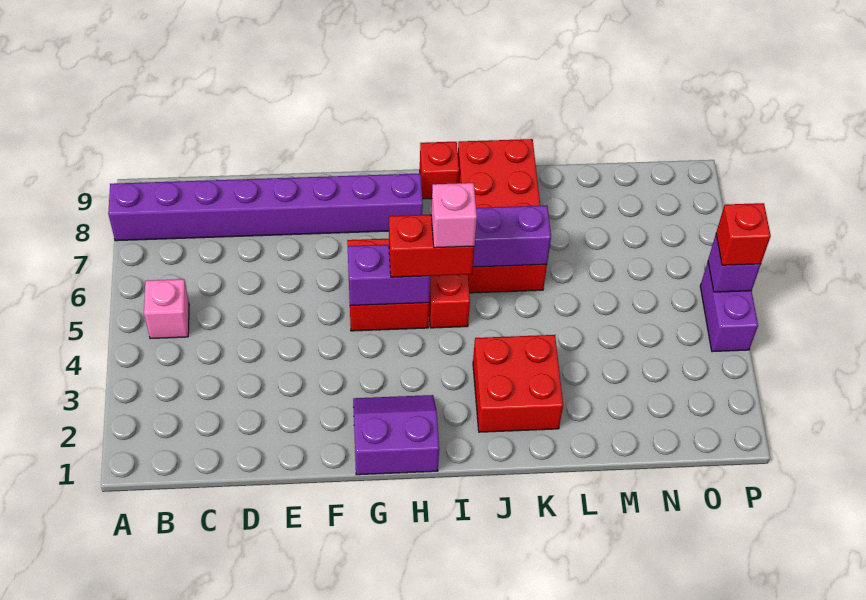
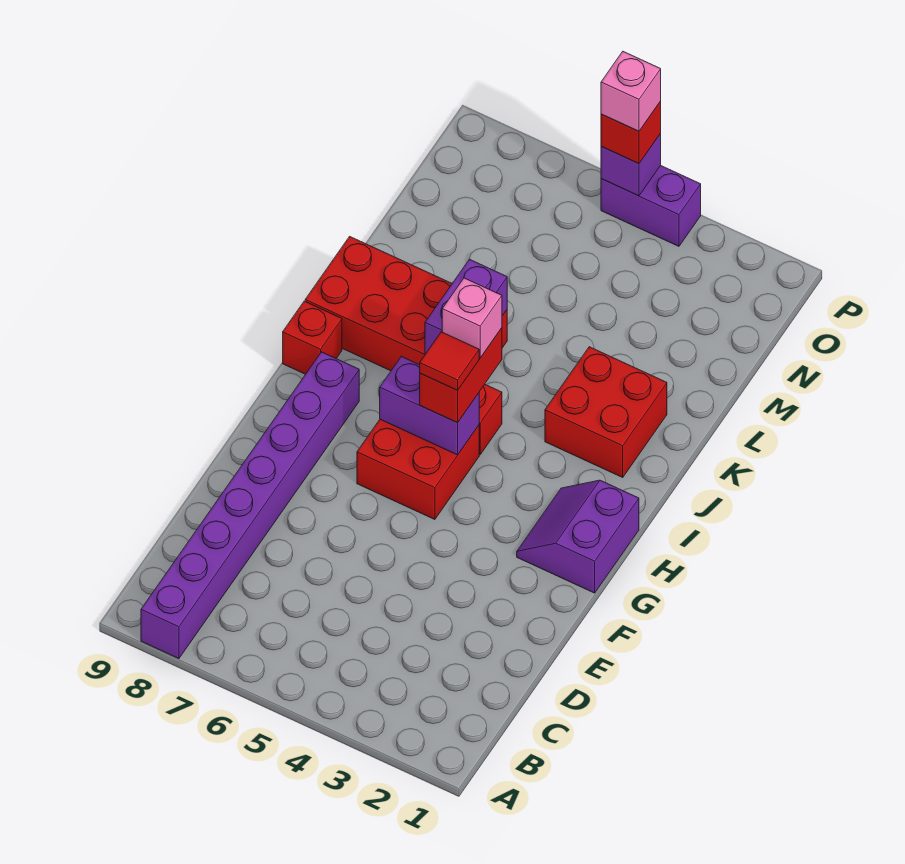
pink 1x1 brick [144,279,189,339] -> pink 1x1 brick moved to [601,52,661,131]
purple 1x2 brick [348,245,430,306] -> purple 1x2 brick turned to [380,356,479,455]
none -> red 1x1 tile [420,332,479,390]

